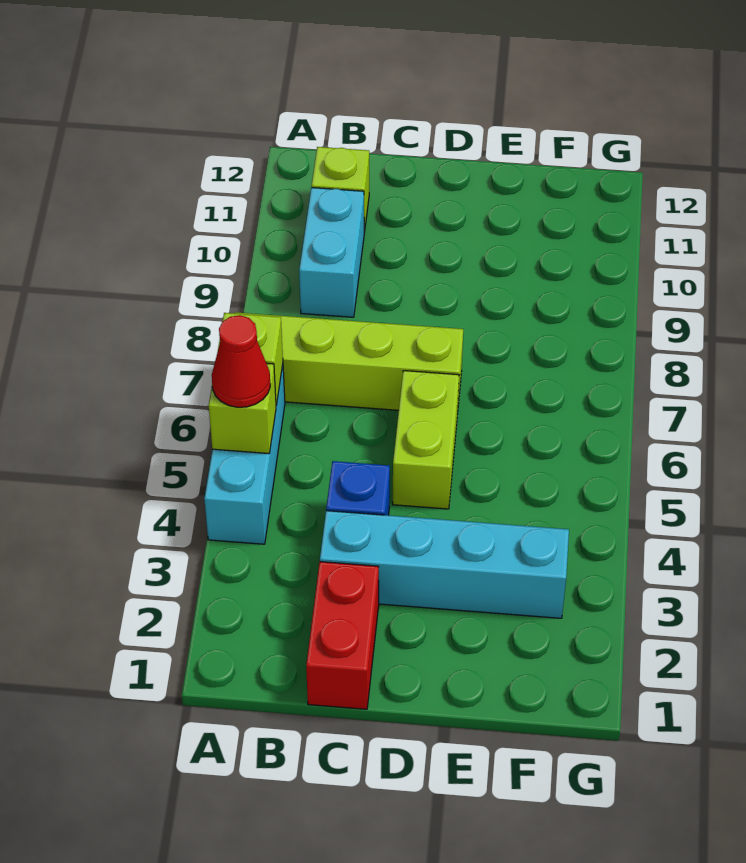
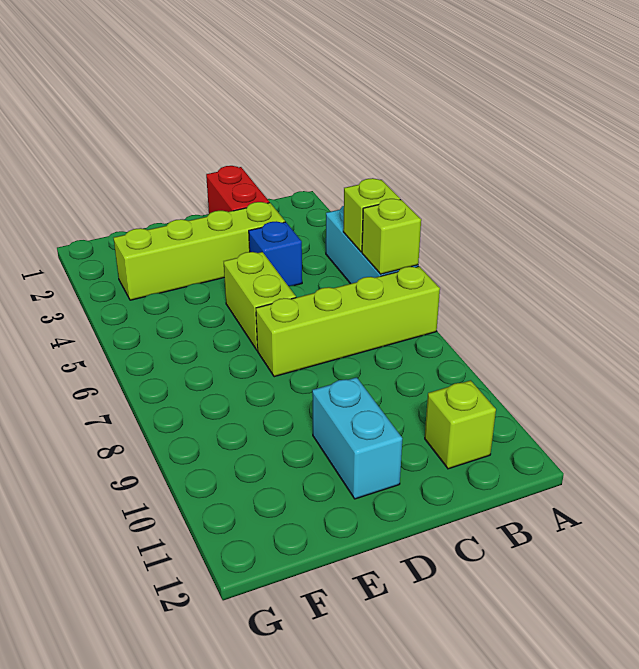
red 1x1 cone [212,315,270,407] -> none
cyan 1x2 brick [299,188,364,317] -> cyan 1x2 brick moved to [312,377,402,499]
cyan 1x4 brick [320,511,569,618] -> lime 1x4 brick [114,202,285,300]

